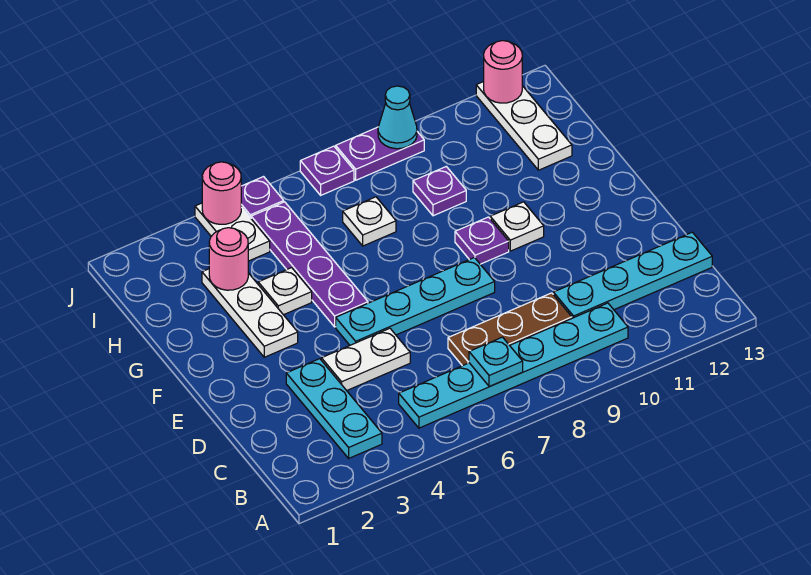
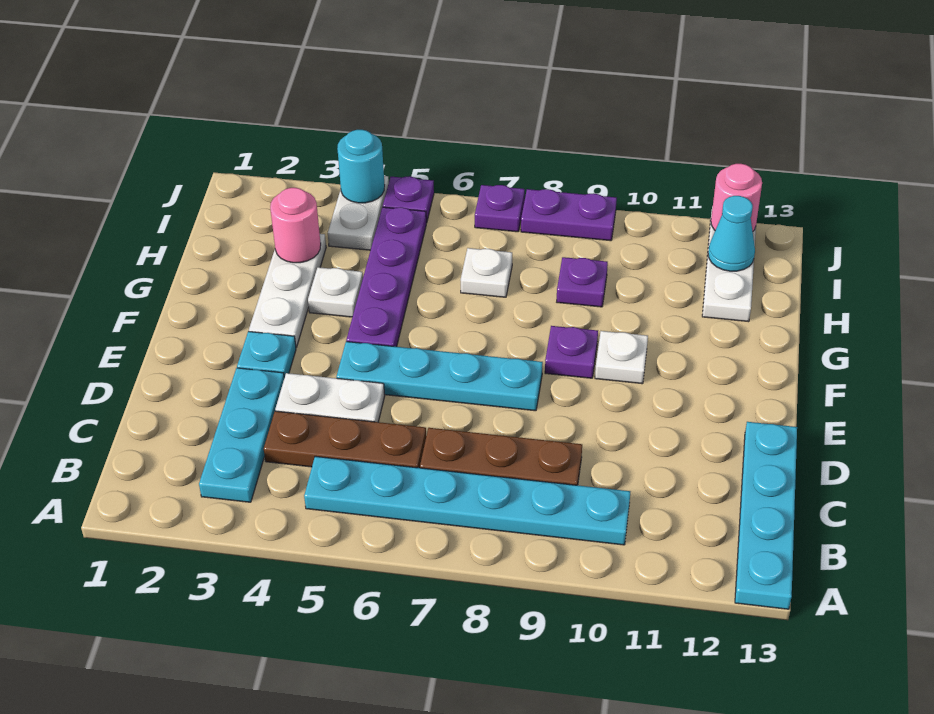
cyan 1x1 plate [469,337,523,387] -> cyan 1x1 plate moved to [237,331,296,378]
none -> brown 1x3 plate [264,411,426,468]
cyan 1x4 plate [553,232,712,318] -> cyan 1x4 plate turned to [735,422,797,609]
pink 1x1 round brick [202,162,241,224] -> cyan 1x1 round brick [337,130,385,203]
cyan 1x1 cone [378,86,417,149] -> cyan 1x1 cone moved to [708,196,755,271]

